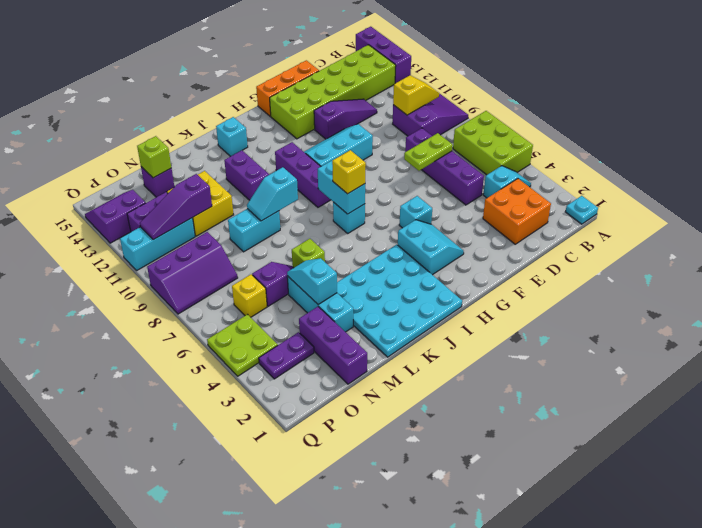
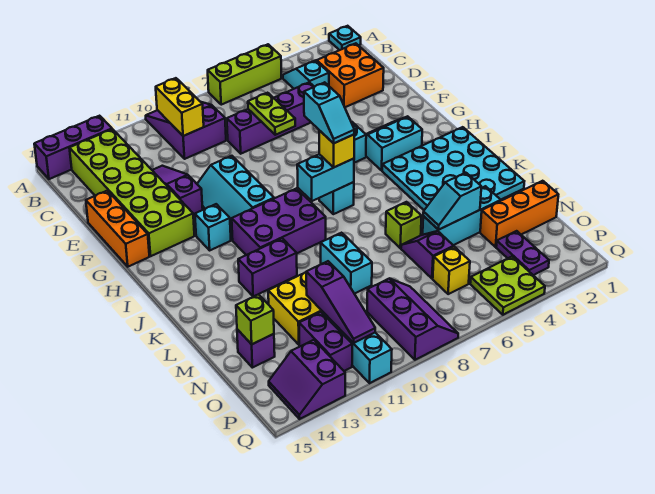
lime 2x3 brick [453,111,533,175] -> lime 1x3 brick [208,44,282,105]
yellow 1x2 slope [393,75,439,115] -> yellow 1x2 brick [156,78,204,136]
purple 1x3 brick [275,142,331,207] -> purple 2x3 brick [232,188,326,255]
cyan 1x1 brick [216,117,248,156] -> cyan 1x1 brick moved to [195,204,231,250]
cyan 1x2 slope [247,167,298,221] -> cyan 1x2 slope moved to [304,82,354,143]
purple 1x3 brick [299,307,367,384] -> orange 1x3 brick [480,181,559,247]

